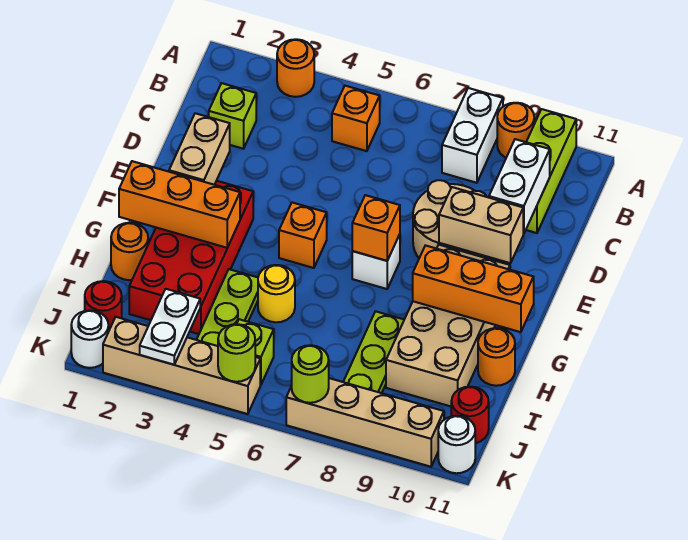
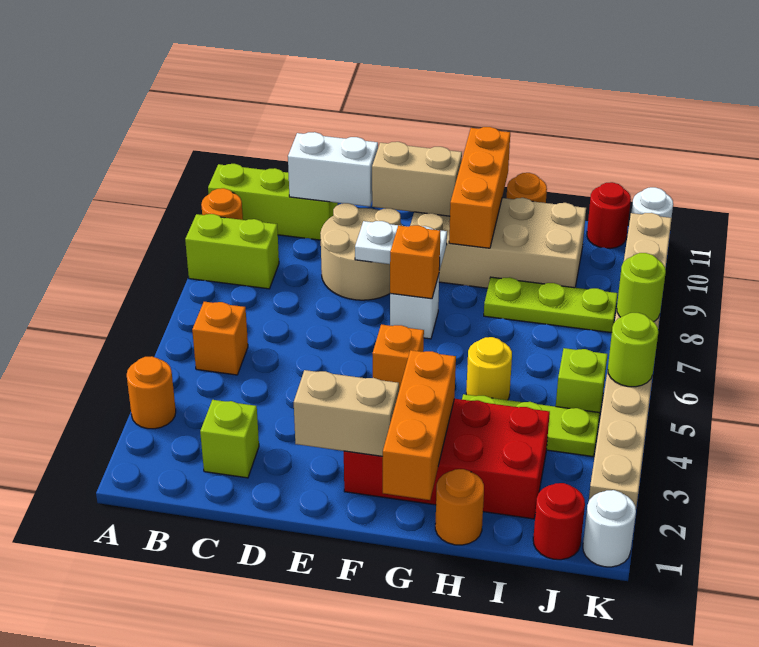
white 1x2 brick [442,88,503,183] -> lime 1x2 brick [185,214,279,289]
tan 1x2 brick [439,187,523,263] -> tan 1x2 brick turned to [372,142,462,216]
white 1x2 plate [140,289,200,365] -> white 1x2 plate moved to [355,221,447,270]

